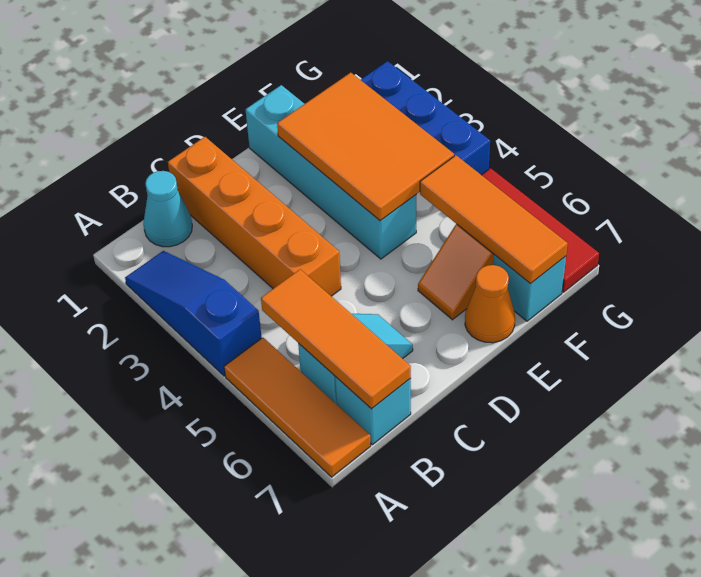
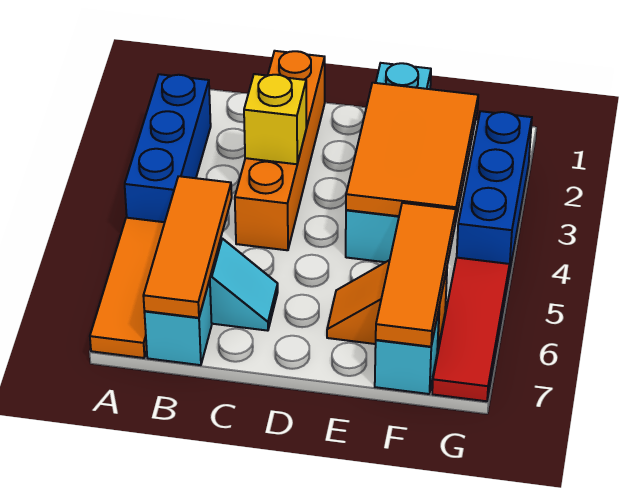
blue 1x3 slope [125,251,262,376] -> blue 1x3 brick [125,74,211,222]
cyan 1x1 cone [143,171,192,247] -> none
none -> yellow 1x1 brick [244,74,306,164]
orange 1x1 cone [465,265,515,343] -> none

